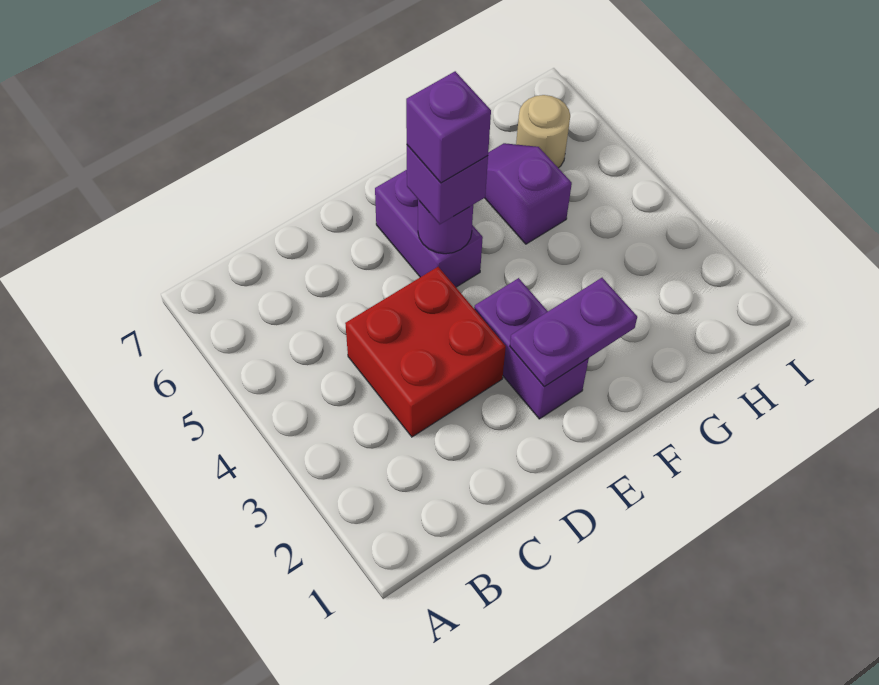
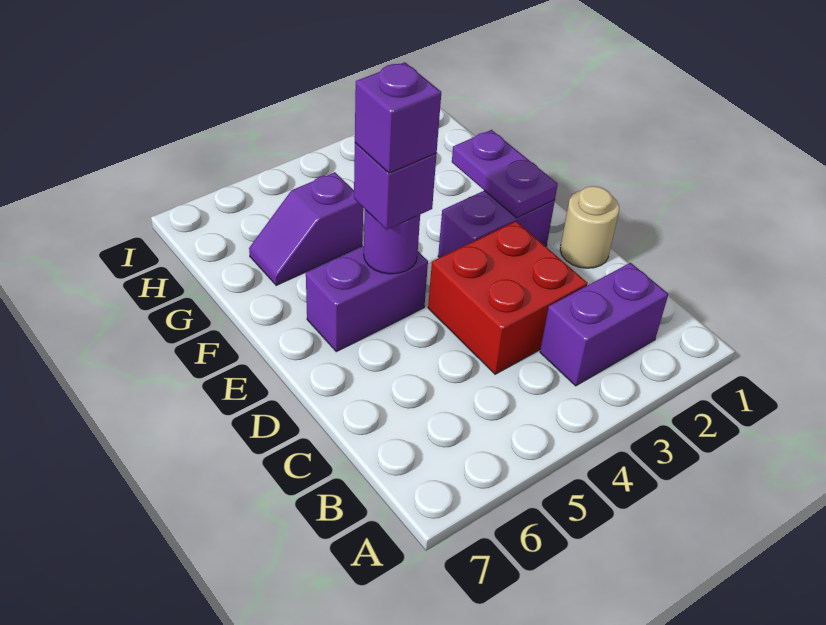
none -> purple 1x2 brick [540,263,668,386]
tan 1x1 round brick [516,95,570,168] -> tan 1x1 round brick moved to [560,186,619,268]

